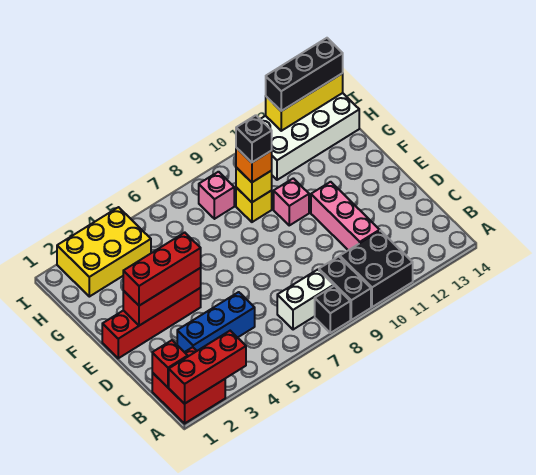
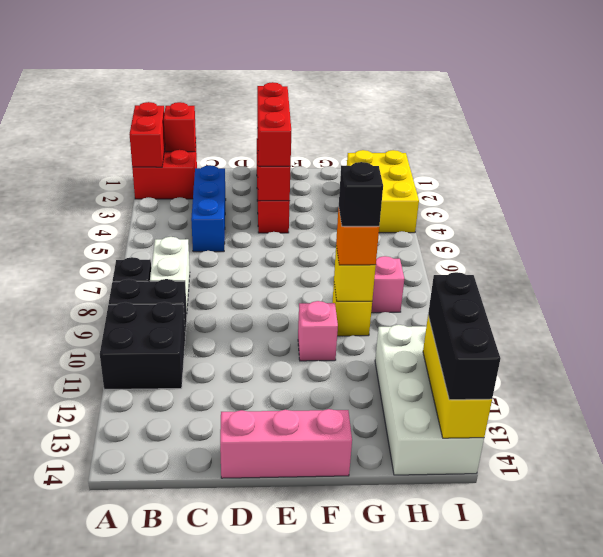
red 1x3 brick [169,331,246,404] -> red 1x2 brick [129,102,165,167]
pink 1x3 brick [311,182,380,250] -> pink 1x3 brick moved to [220,409,352,478]

